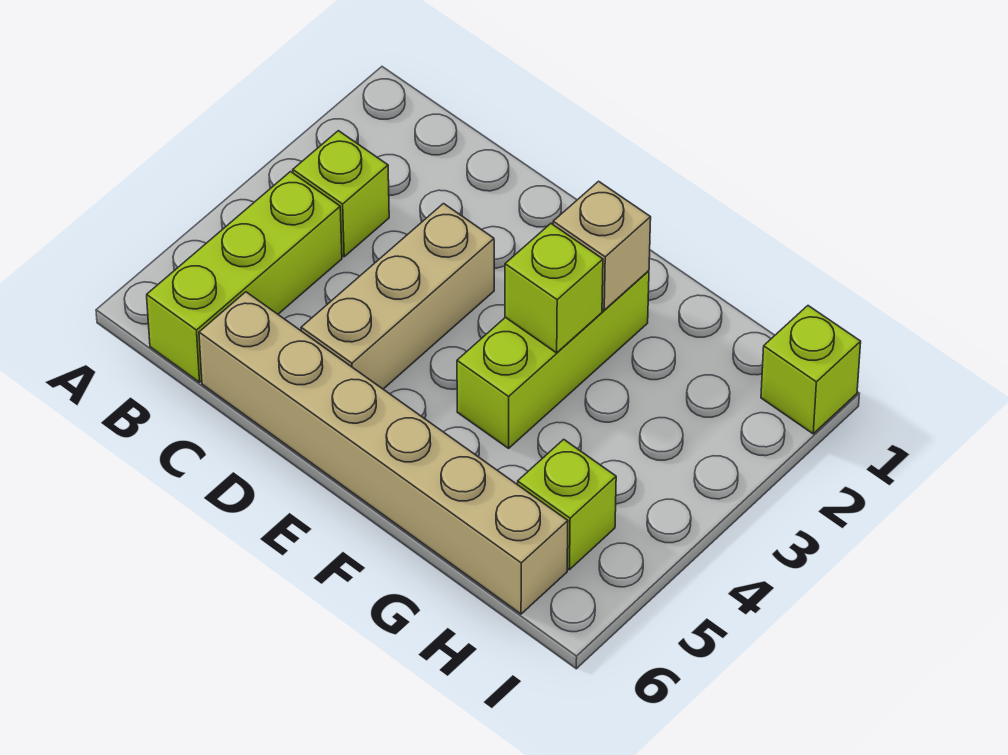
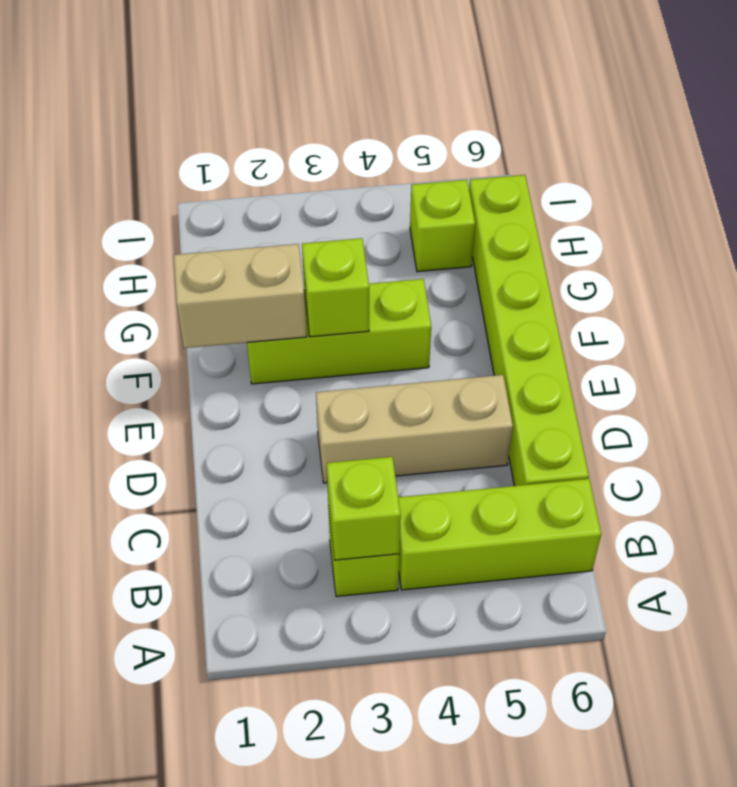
tan 1x6 brick [199,292,568,614] -> lime 1x6 brick [469,175,589,486]
tan 1x1 brick [553,181,651,310] -> tan 1x2 brick [174,244,307,348]
lime 1x1 brick [761,306,861,434] -> lime 1x1 brick moved to [327,457,401,560]

